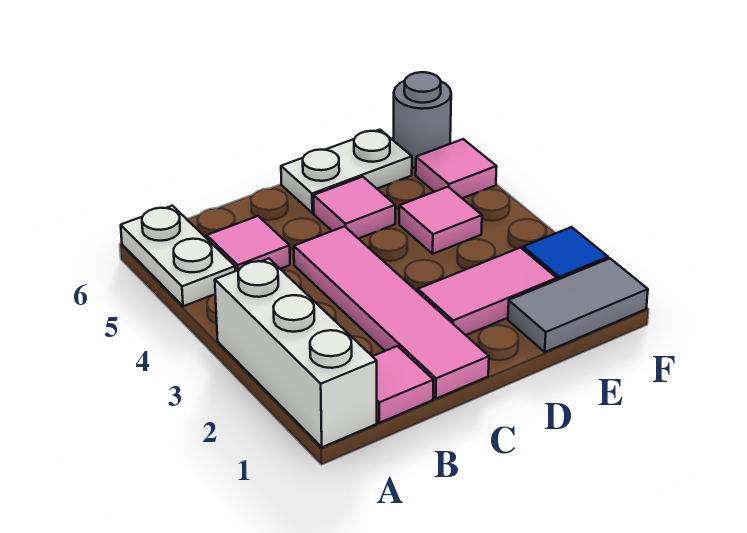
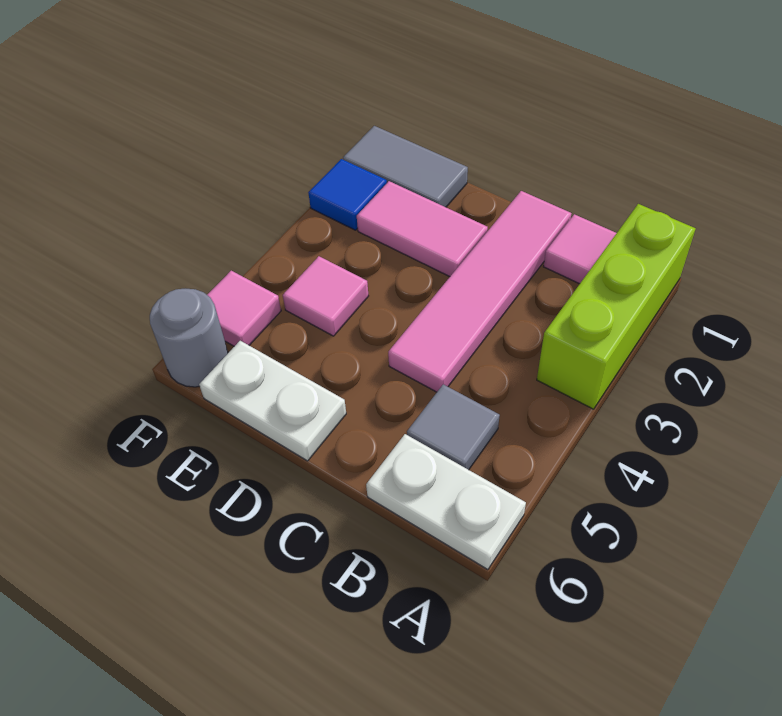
white 1x3 brick [215,259,377,447] -> lime 1x3 brick [537,204,696,409]
white 1x2 plate [121,206,235,306] -> white 1x2 plate turned to [366,434,526,570]
pink 1x1 tile [207,216,290,271] -> grey 1x1 tile [407,384,500,470]
pink 1x1 tile [314,177,395,239] -> none

